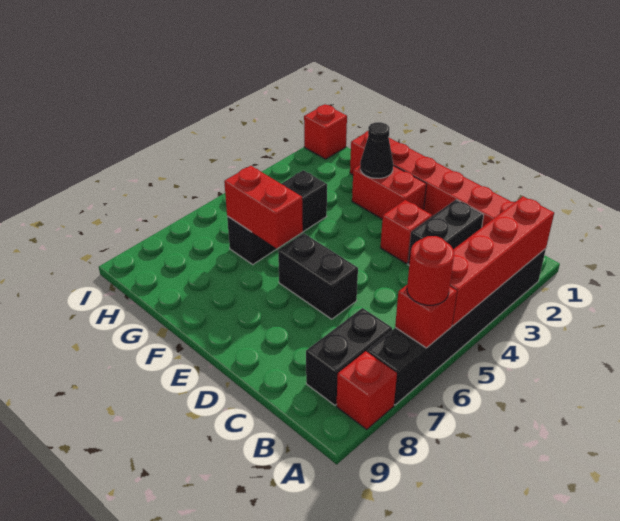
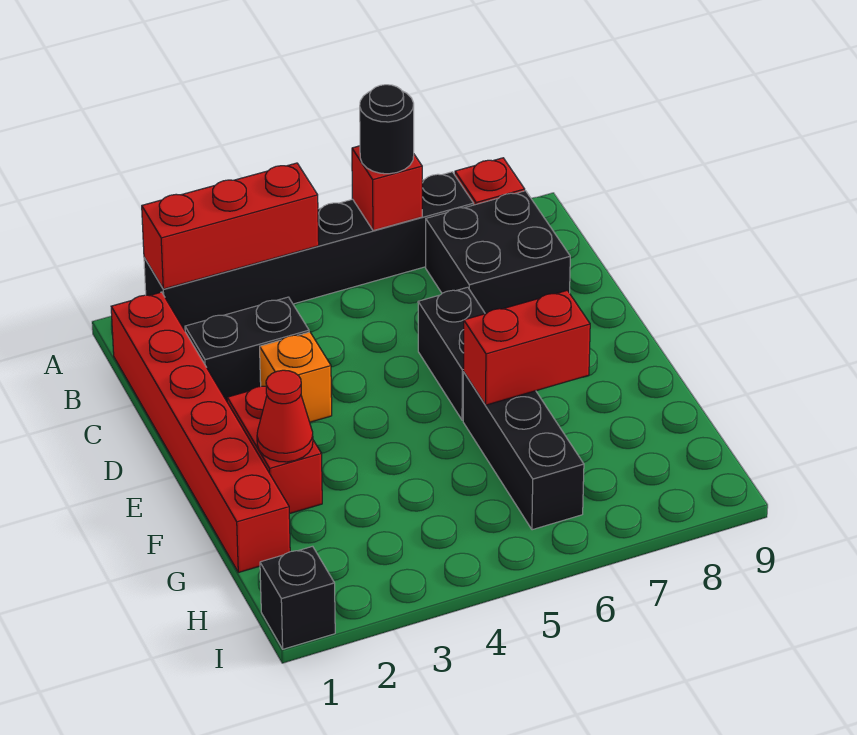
red 1x4 brick [450,197,554,326] -> red 1x3 brick [142,163,319,289]
red 1x1 round brick [407,236,454,305] -> black 1x1 round brick [360,85,414,174]
black 1x2 brick [306,308,392,405] -> black 2x2 brick [426,191,570,314]
red 1x1 brick [380,200,432,264] -> orange 1x1 brick [260,332,332,422]
black 1x1 cone [360,122,393,178] -> red 1x1 cone [257,370,313,462]
red 1x2 brick [224,166,303,249] -> red 1x2 brick turned to [463,290,590,405]
black 1x3 brick [227,170,327,264] -> black 1x3 brick turned to [463,372,584,530]
red 1x1 brick [304,104,347,159] -> black 1x1 brick [260,546,335,649]

